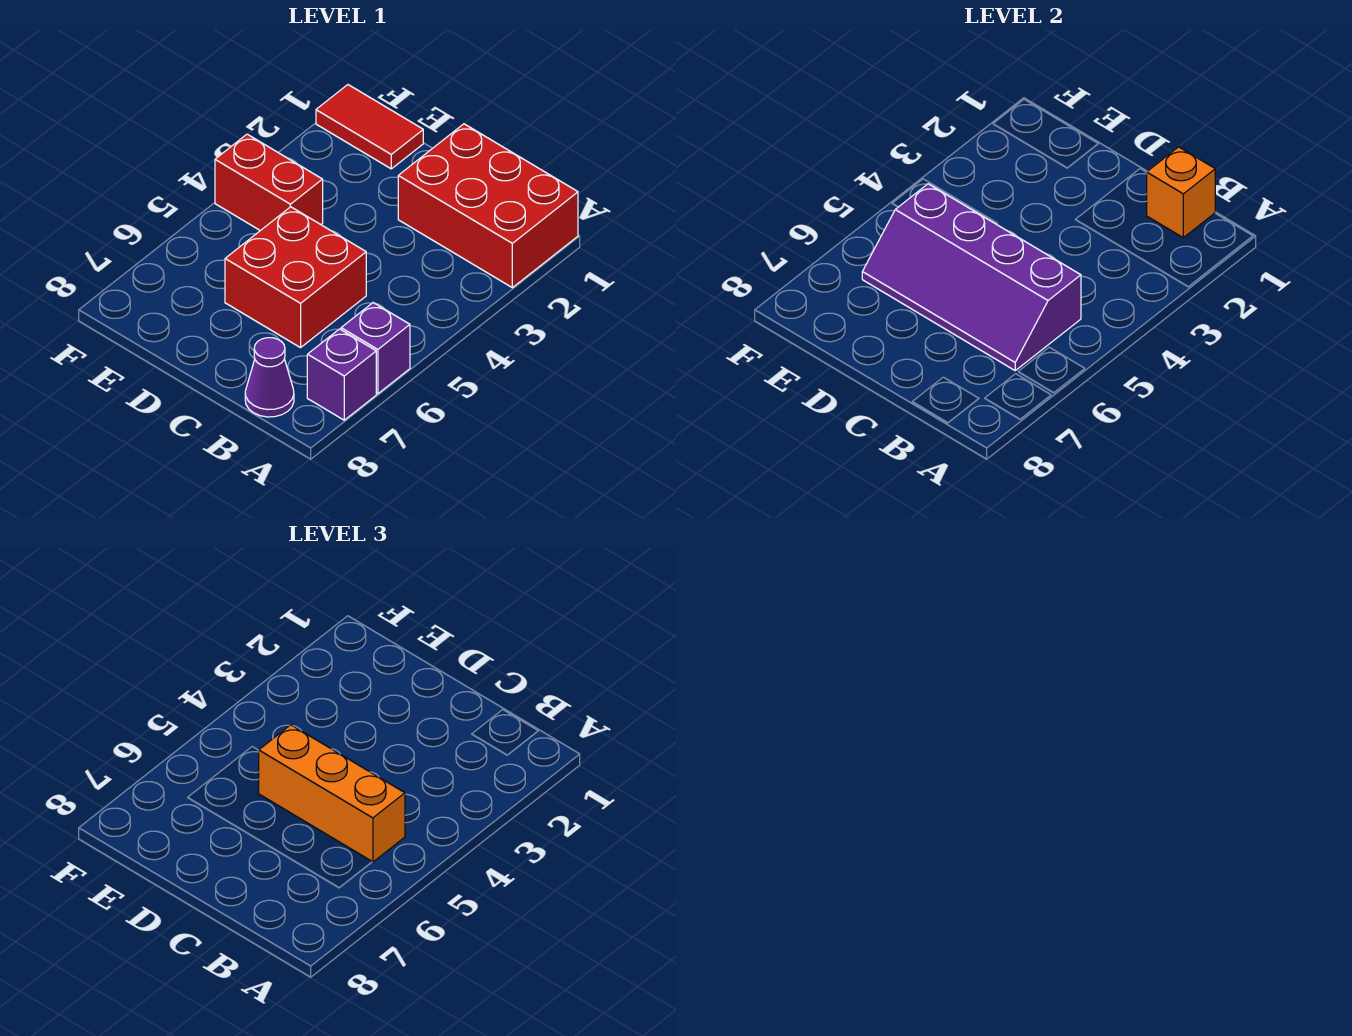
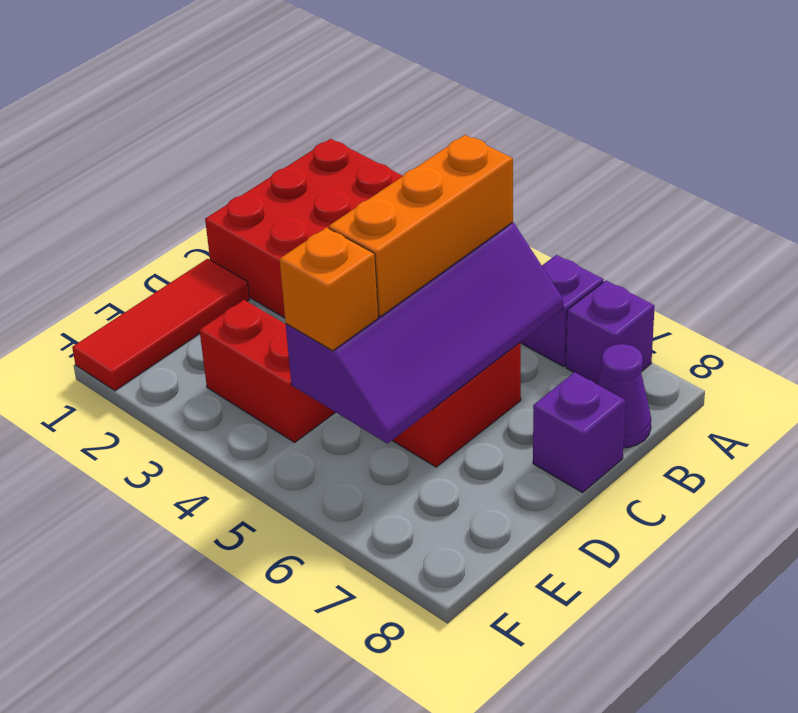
orange 1x1 brick [1147,147,1215,238] -> orange 1x1 brick moved to [280,227,378,351]
none -> purple 1x1 brick [533,372,625,493]
red 1x2 tile [316,85,423,169] -> red 1x3 tile [72,259,249,391]
red 1x2 brick [215,134,323,231] -> red 1x2 brick turned to [200,300,336,442]

